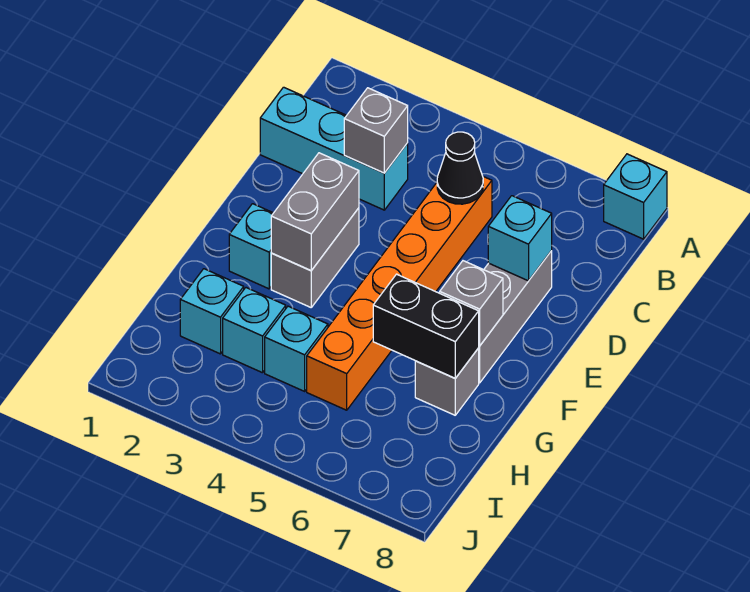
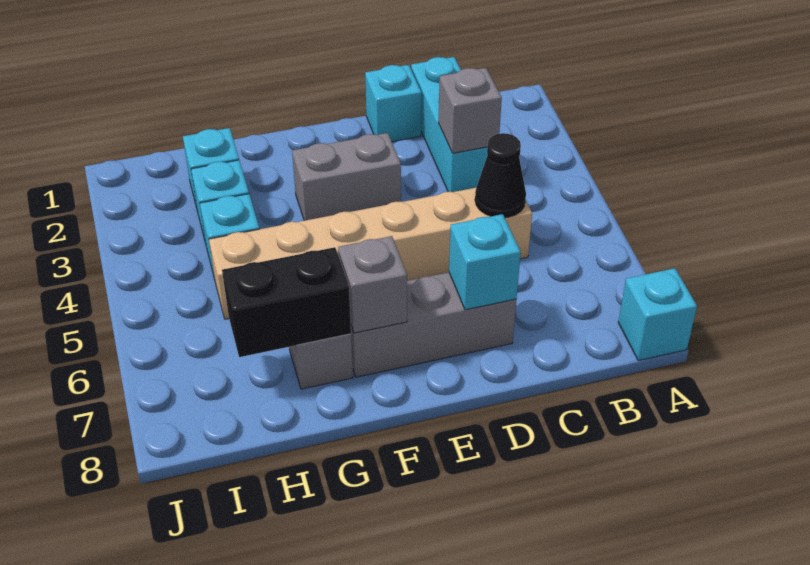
orange 1x6 brick [307,177,492,410] -> tan 1x6 brick [209,188,532,319]
grey 1x2 brick [271,153,359,271] -> none
cyan 1x1 brick [229,204,273,289] -> cyan 1x1 brick moved to [365,65,422,142]
black 1x2 brick [373,274,479,378] -> black 1x2 brick turned to [222,247,351,357]

